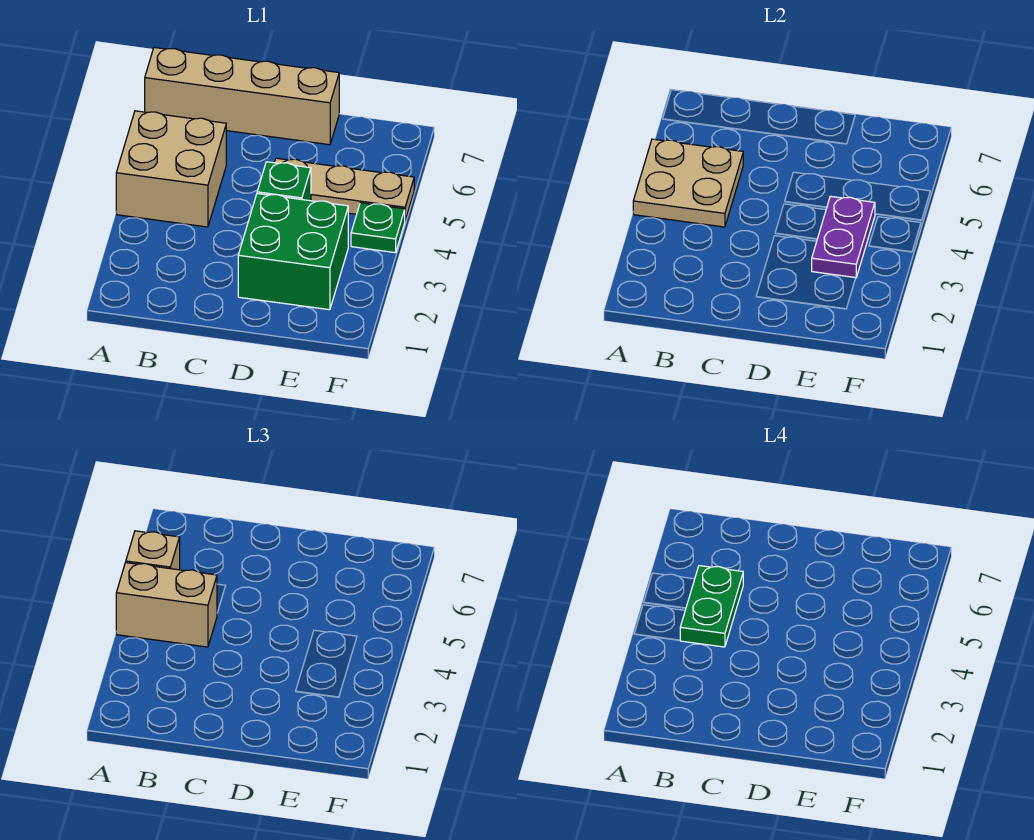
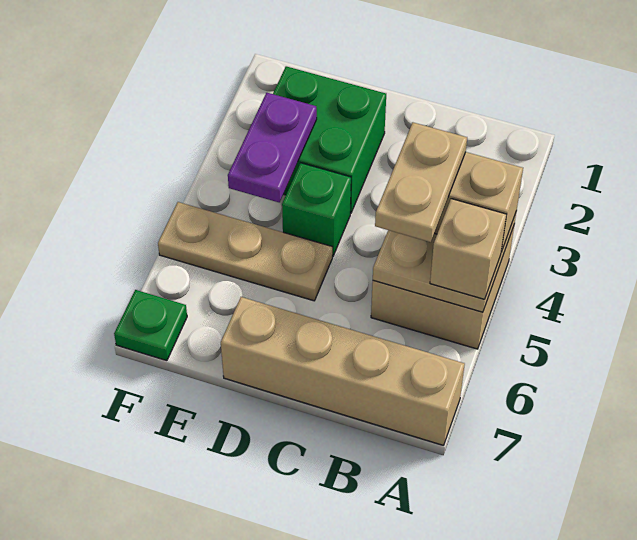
green 1x2 plate [680,566,743,647] -> tan 1x2 plate [375,123,467,242]
green 1x1 plate [351,203,405,253] -> green 1x1 plate moved to [114,290,187,361]

